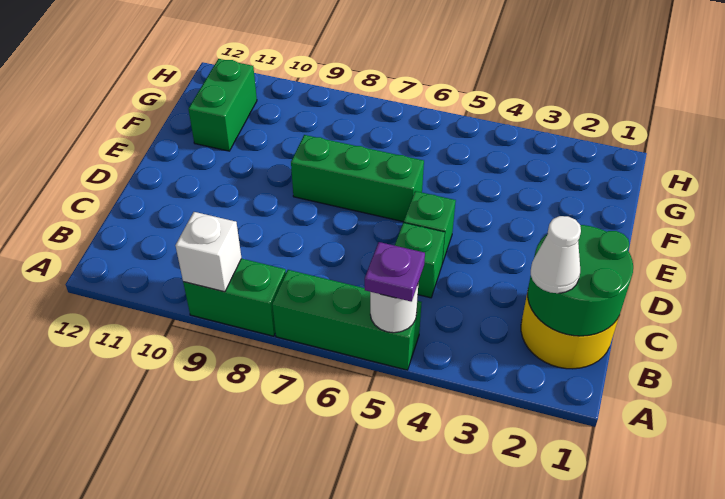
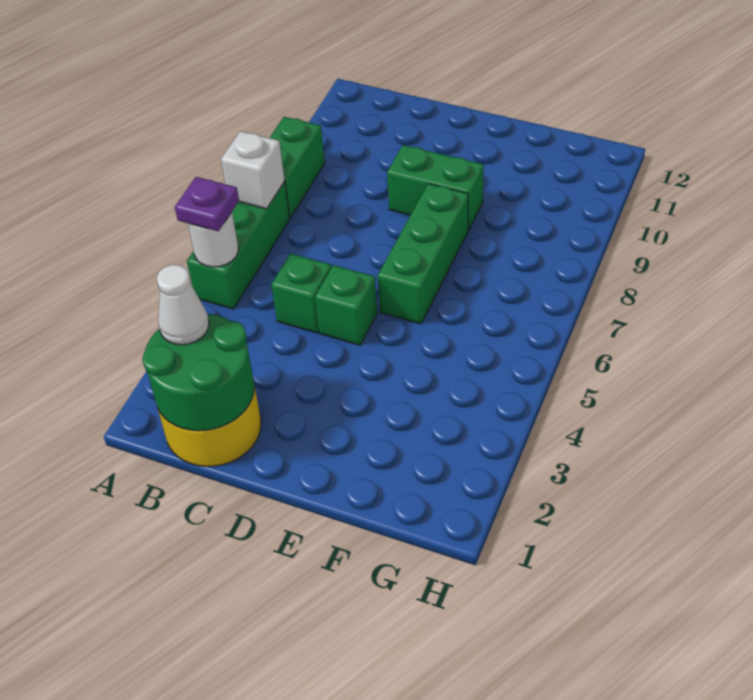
white 1x1 brick [175,212,242,292] -> white 1x1 brick moved to [221,131,285,209]
green 1x2 brick [189,59,257,151] -> green 1x2 brick moved to [387,145,484,230]

